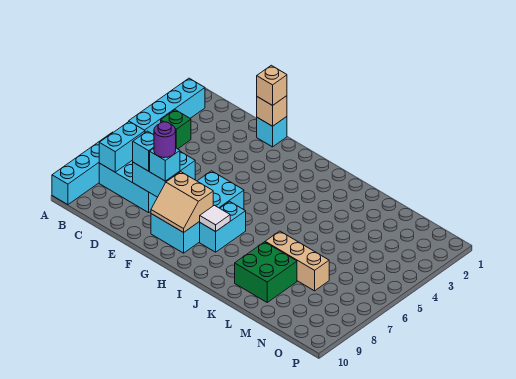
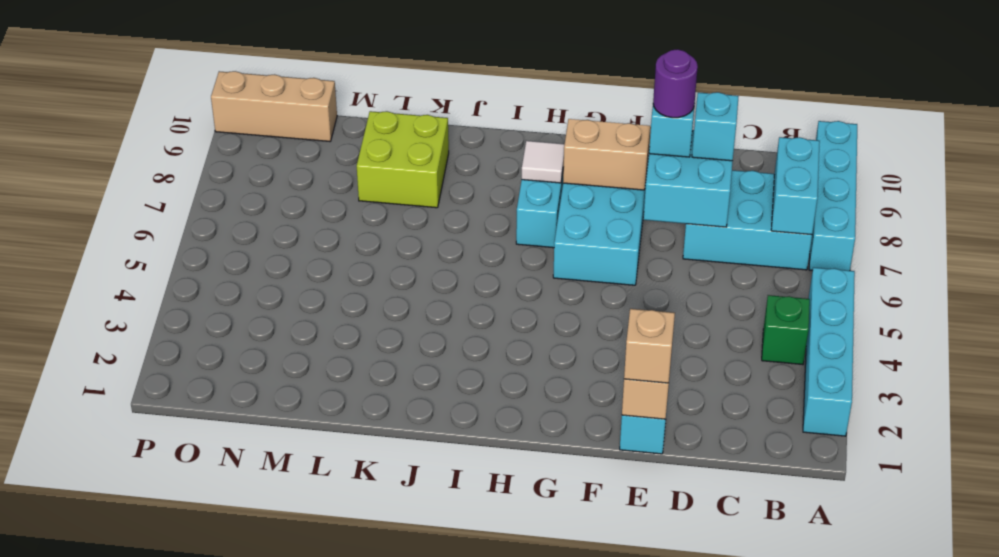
tan 1x3 brick [265,231,329,291] -> tan 1x3 brick moved to [211,71,337,141]
green 2x2 brick [235,242,297,302] -> lime 2x2 brick [357,111,449,208]

